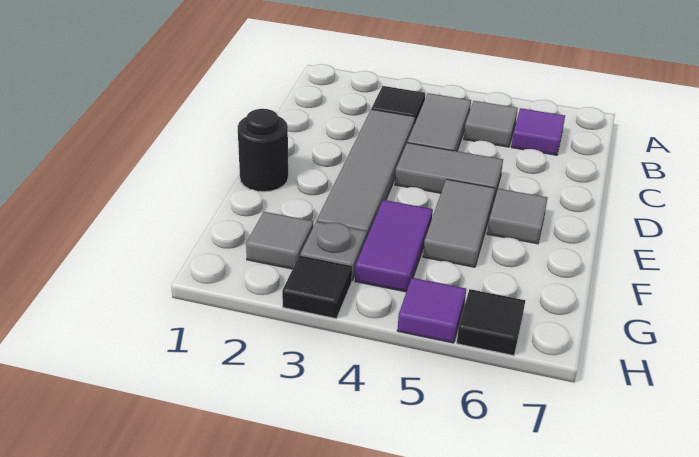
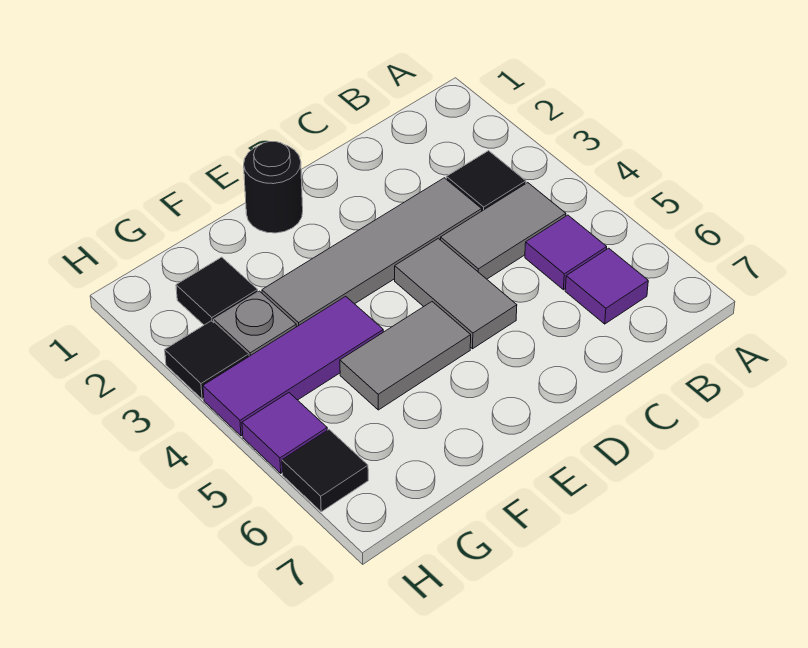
grey 1x1 tile [464,101,518,147] -> purple 1x1 tile [525,215,607,290]
grey 1x1 tile [487,189,547,244] -> none
purple 1x2 tile [355,200,433,292] -> purple 1x3 tile [203,296,383,436]
grey 1x1 tile [246,212,313,269] -> black 1x1 tile [176,257,258,325]

